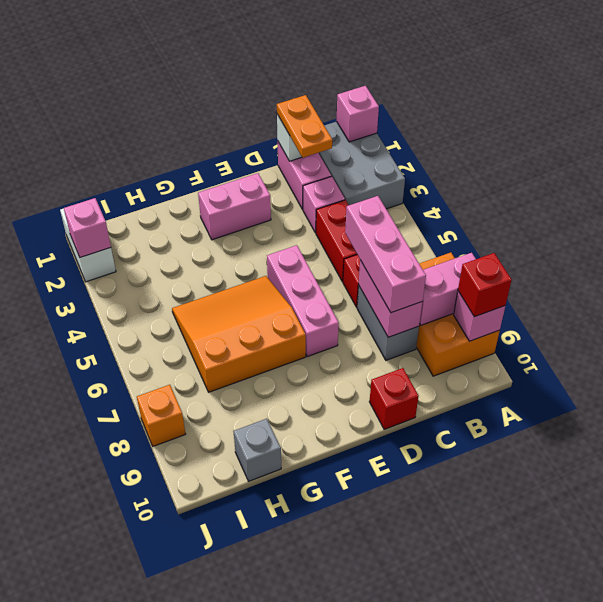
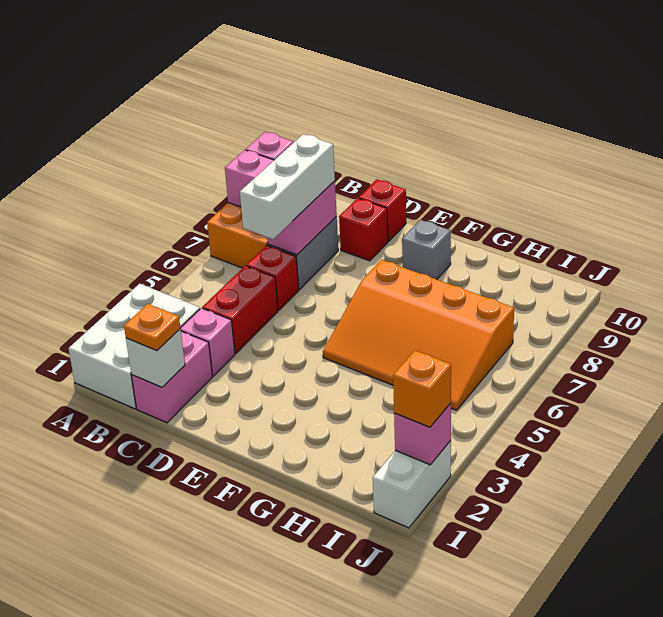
grey 2x3 brick [319,121,405,209] -> white 2x3 brick [68,284,200,409]
pink 1x1 brick [337,86,379,142] -> none
red 1x1 brick [458,253,512,317] -> red 1x1 brick moved to [339,198,388,261]
orange 1x2 plate [277,95,332,158] -> orange 1x1 plate [124,304,180,351]
pink 1x3 brick [345,196,426,313] -> white 1x3 brick [240,134,335,239]
pink 1x2 brick [198,173,271,240] -> none
pink 1x3 brick [267,245,339,357] -> none
orange 3x3 slope [172,276,306,392] -> orange 3x4 slope [323,260,514,410]
grey 1x1 brick [234,419,281,481] -> grey 1x1 brick moved to [402,220,451,279]
orange 1x1 brick [137,385,185,446] -> orange 1x1 brick moved to [393,351,451,427]

